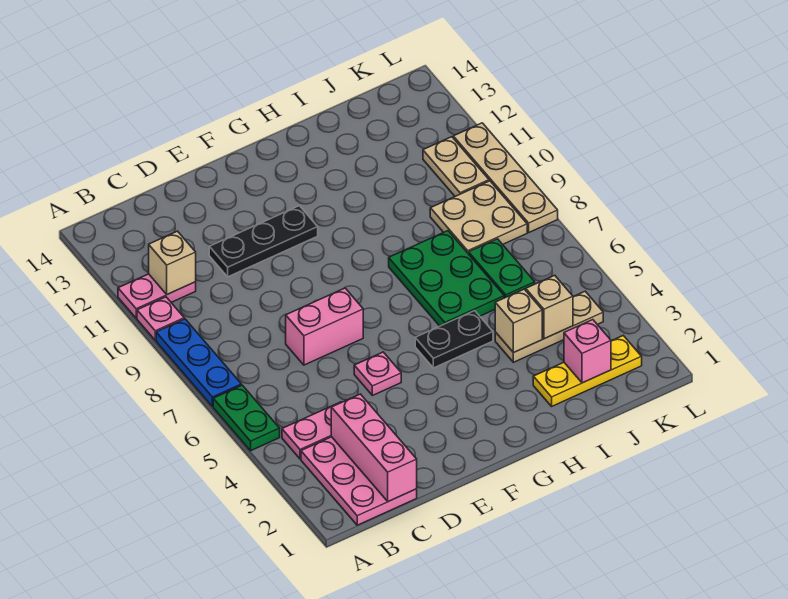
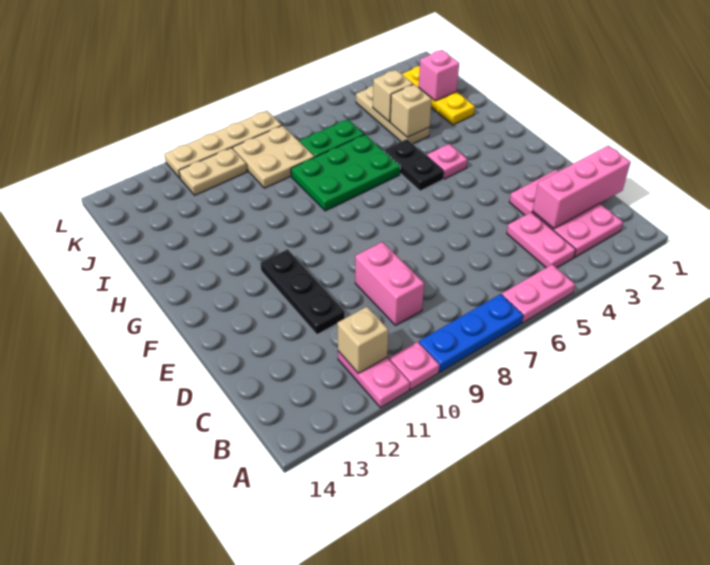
green 1x2 plate [213,385,280,451] -> pink 1x2 plate [502,264,575,323]
pink 2x3 plate [301,437,417,525] -> pink 2x3 plate turned to [509,170,623,257]
pink 1x2 brick [286,288,363,365] -> pink 1x2 brick moved to [355,242,424,325]
pink 1x1 plate [354,352,401,396] -> pink 1x1 plate moved to [427,144,468,179]

